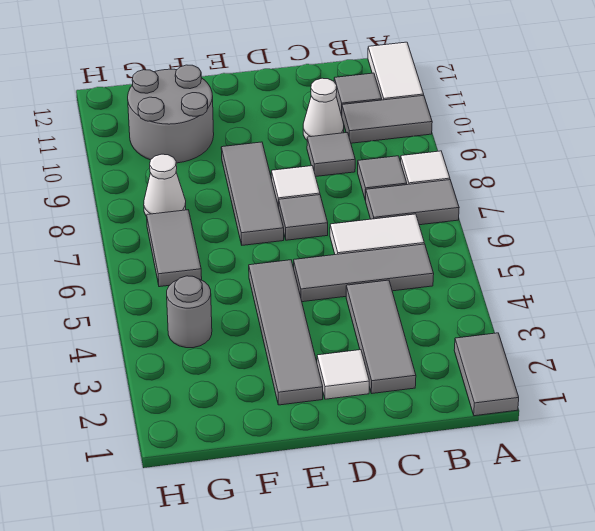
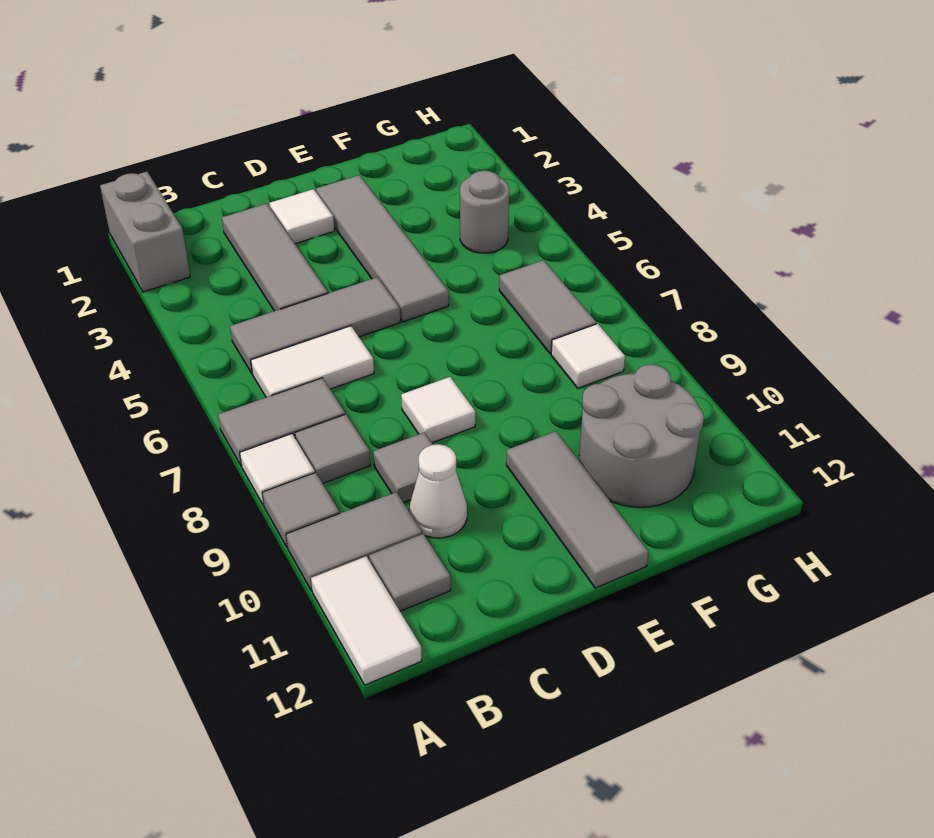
grey 1x2 tile [454,333,519,416] -> grey 1x2 brick [100,172,190,292]
grey 1x1 tile [279,195,328,240] -> grey 1x1 tile moved to [262,473,340,547]
grey 1x3 tile [221,142,284,245] -> grey 1x3 tile moved to [506,431,648,588]
white 1x1 cone [144,154,186,217] -> white 1x1 tile [551,324,625,388]

